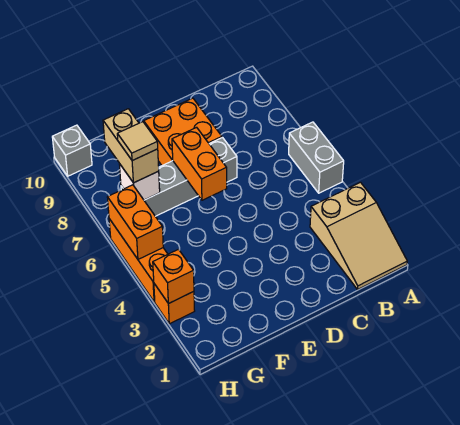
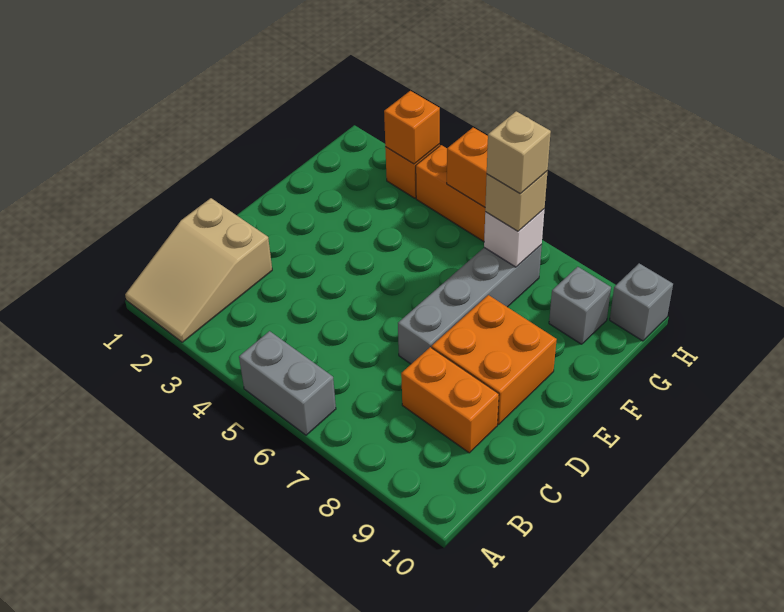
tan 2x3 slope [310,182,407,289] -> tan 2x3 slope turned to [125,198,272,342]
orange 1x2 brick [172,127,227,200] -> orange 1x2 brick moved to [401,347,499,453]
tan 1x2 brick [103,109,159,183] -> tan 1x1 brick [485,171,547,231]
tan 1x1 tile [117,122,158,161] -> tan 1x1 brick [487,111,551,194]
none -> grey 1x1 brick [549,267,611,344]

